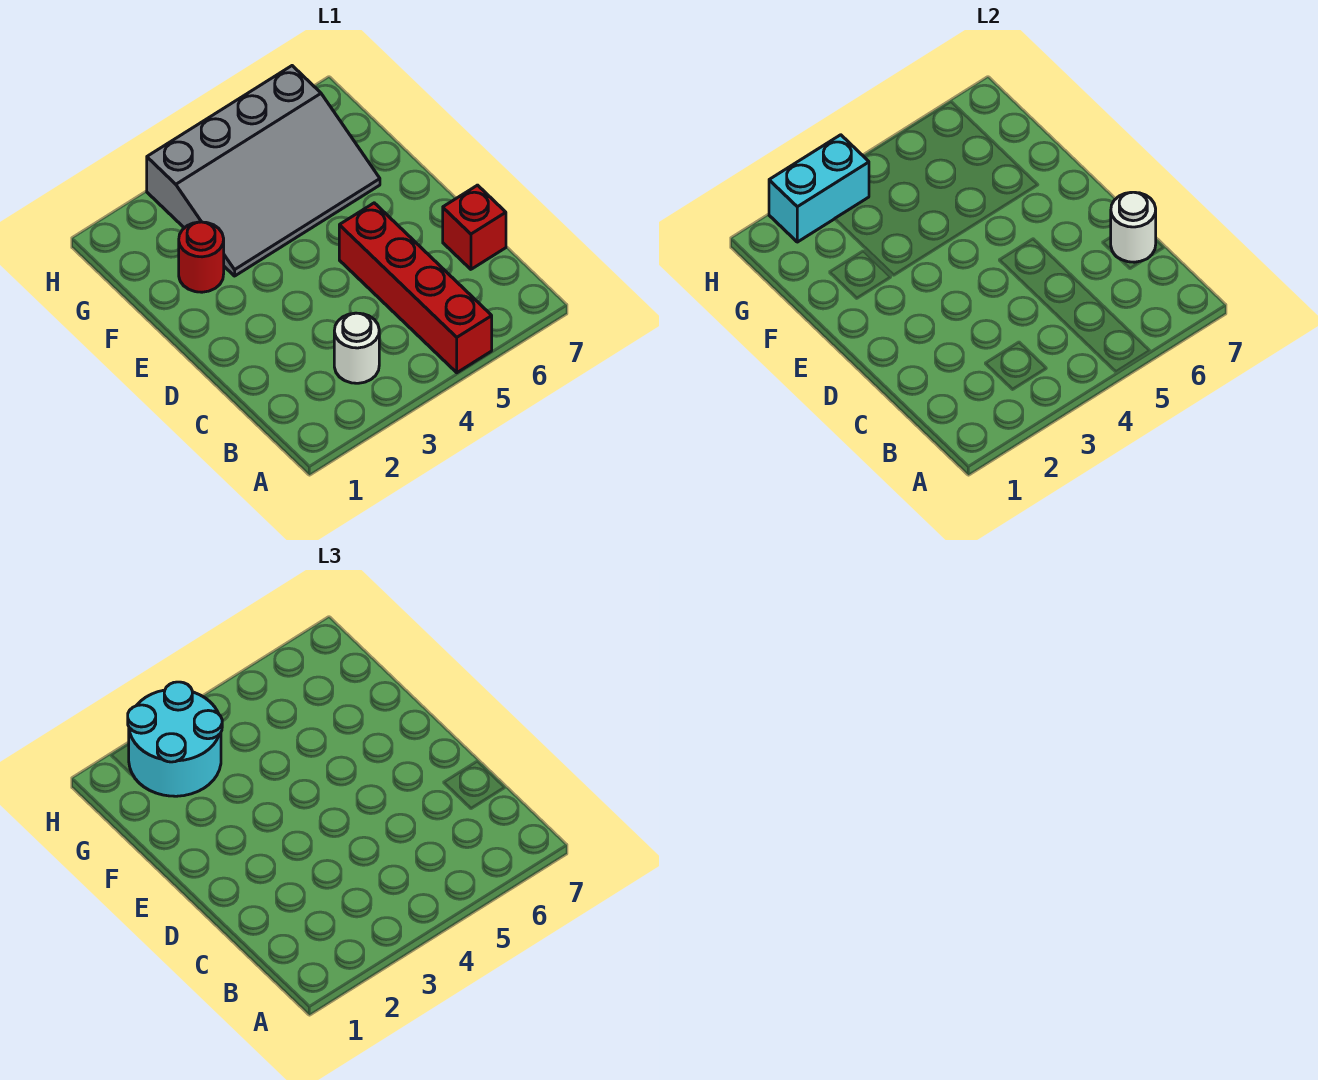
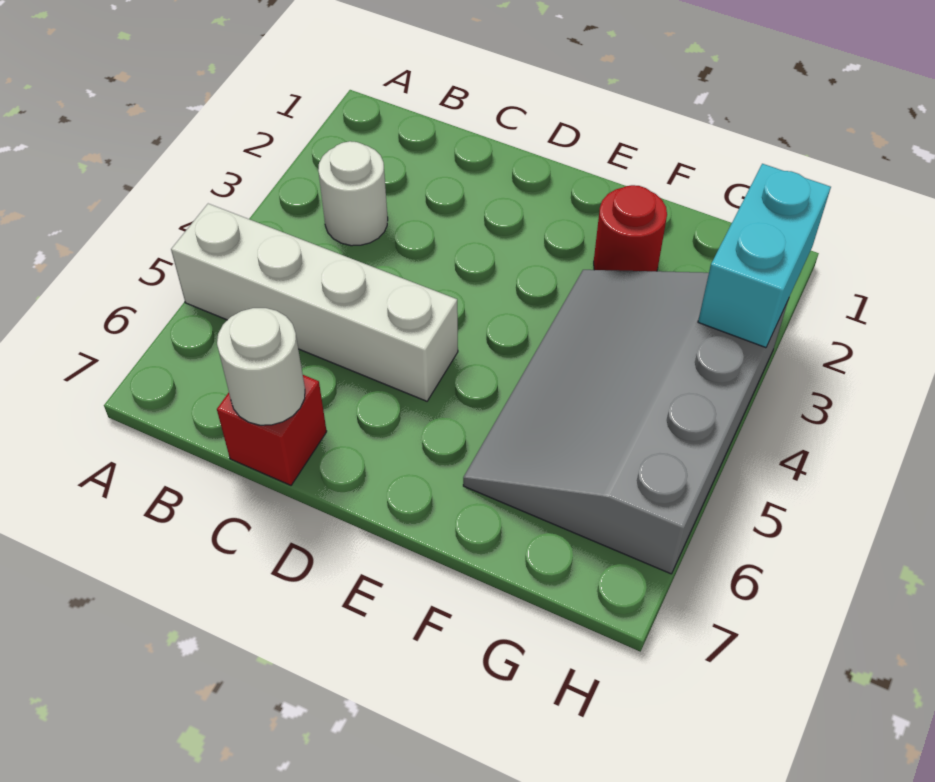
red 1x4 brick [339,203,492,373] -> white 1x4 brick [171,204,458,401]
cyan 2x2 round brick [128,682,222,796] -> none

